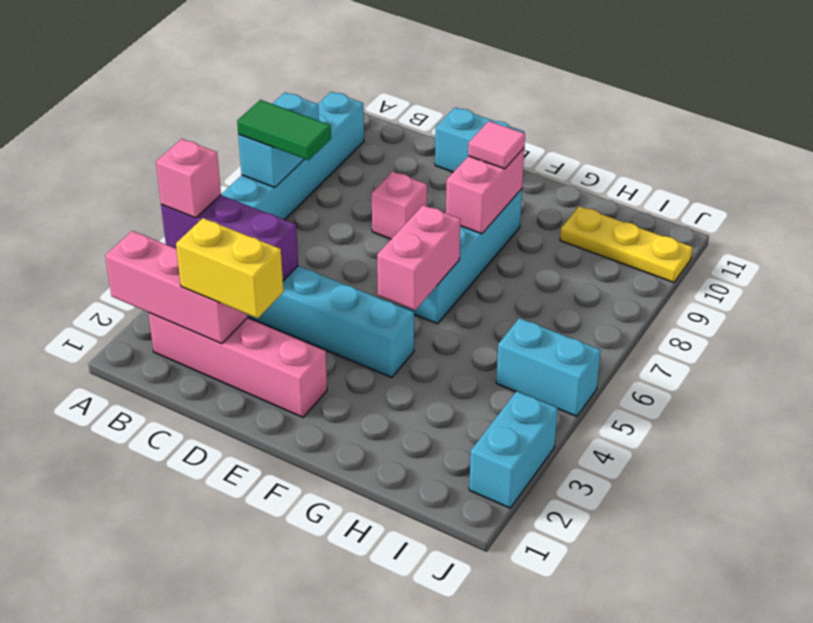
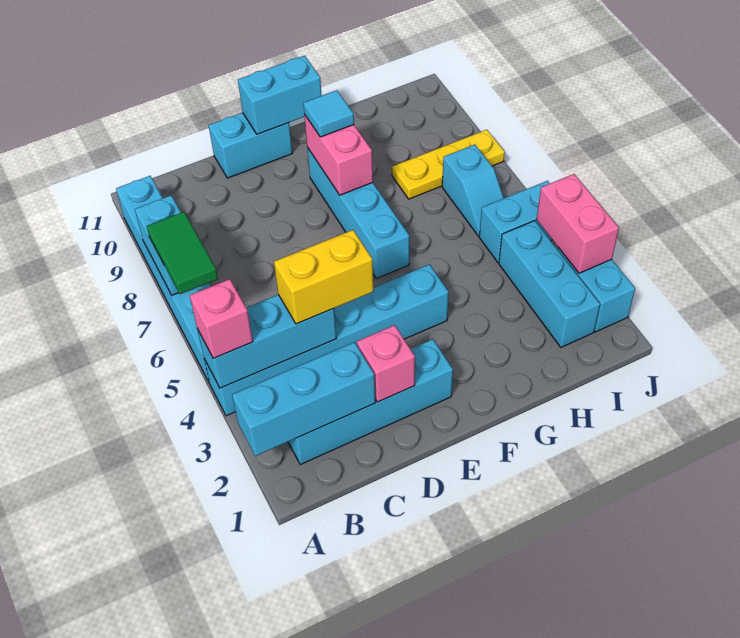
pink 1x3 brick [105,231,248,344] -> cyan 1x3 brick [232,342,375,456]
purple 1x3 brick [161,195,298,281] -> cyan 1x3 brick [197,295,336,388]
green 1x2 tile [237,100,331,160] -> green 1x2 tile turned to [147,212,218,294]
pink 1x4 brick [148,313,327,417] -> cyan 1x4 brick [288,339,453,464]
yellow 1x2 brick [176,218,283,318] -> yellow 1x2 brick moved to [274,230,373,324]
pink 1x1 brick [372,172,427,239] -> pink 1x1 brick moved to [357,325,415,402]
none -> cyan 1x2 brick [238,56,322,134]
pink 1x2 brick [377,205,461,310] -> pink 1x2 brick moved to [537,174,619,273]
pink 1x1 tile [468,121,525,169] -> cyan 1x1 tile [303,90,354,137]
yellow 1x3 plate [560,206,693,283] -> yellow 1x3 plate moved to [392,130,505,199]
none -> cyan 1x3 brick [499,221,600,347]
none -> cyan 1x2 slope [442,145,504,236]

